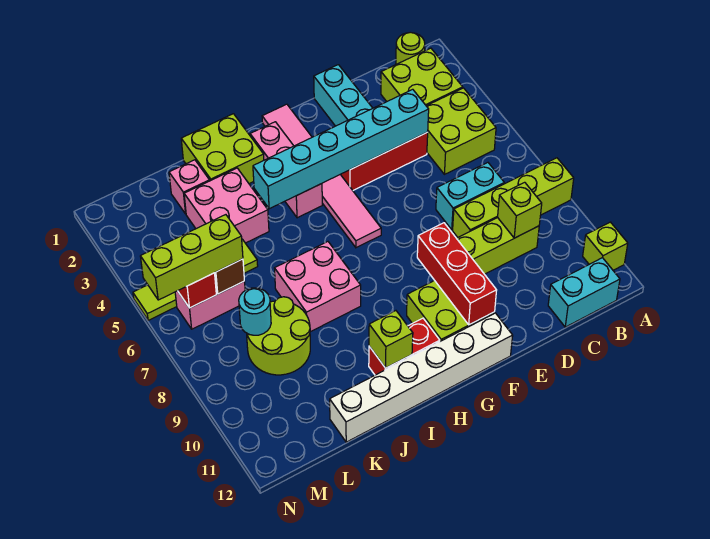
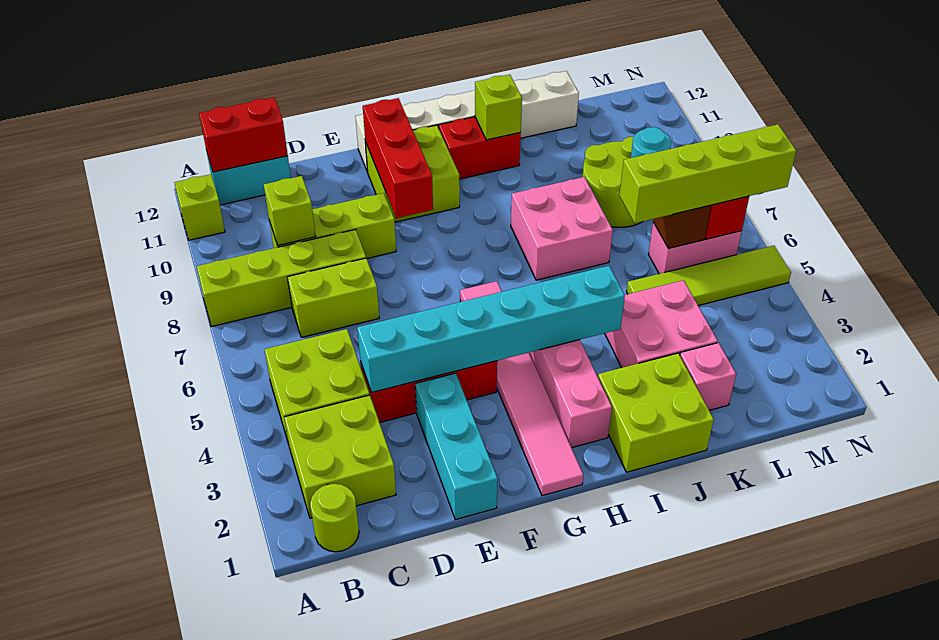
none -> red 1x2 brick [199,97,288,172]
cyan 1x2 brick [436,163,504,230] -> lime 1x2 brick [287,258,379,337]
lime 1x3 brick [140,215,243,300] -> lime 1x4 brick [620,124,796,223]

